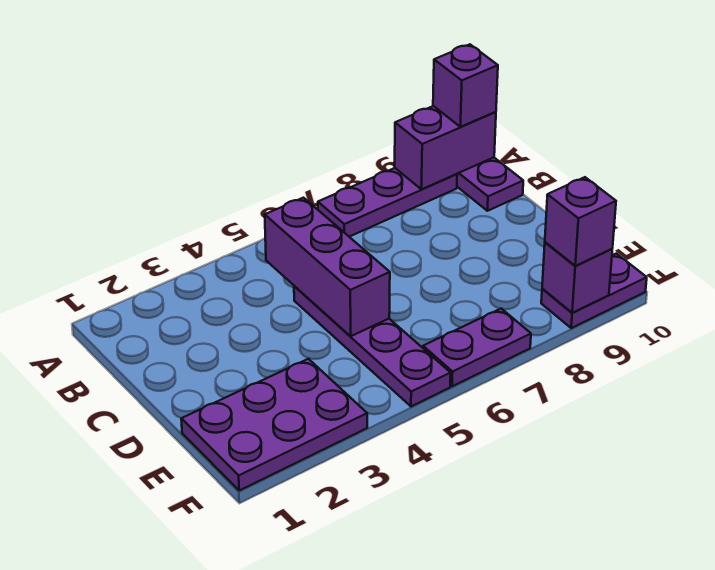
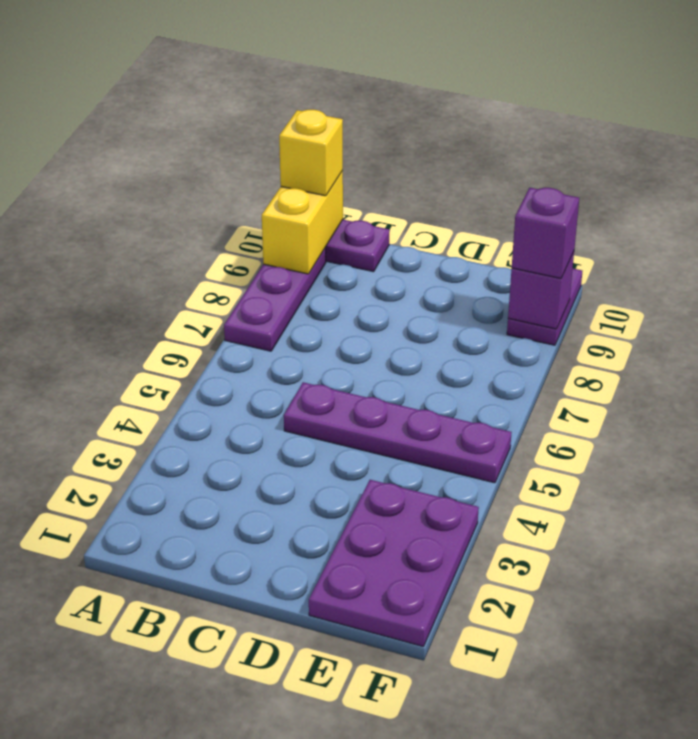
purple 1x2 brick [395,106,496,189] -> yellow 1x2 brick [262,171,343,274]
purple 1x1 brick [433,44,498,127] -> yellow 1x1 brick [279,110,343,196]
purple 1x3 brick [265,198,390,336] -> none
purple 1x2 plate [423,309,531,386] -> none

